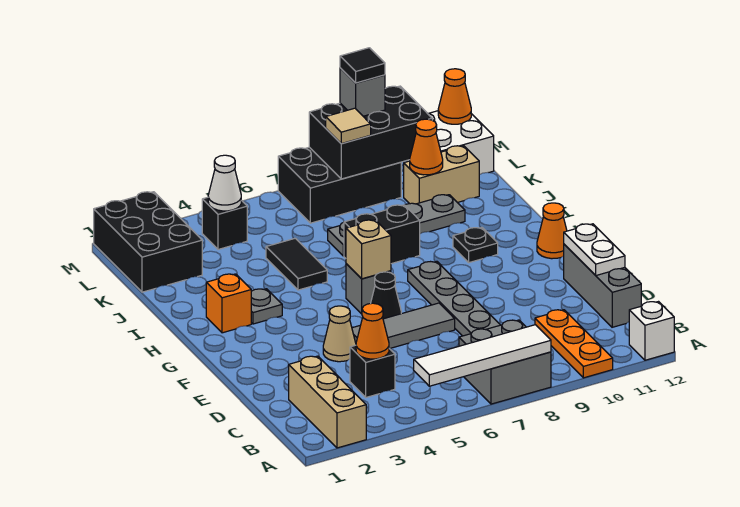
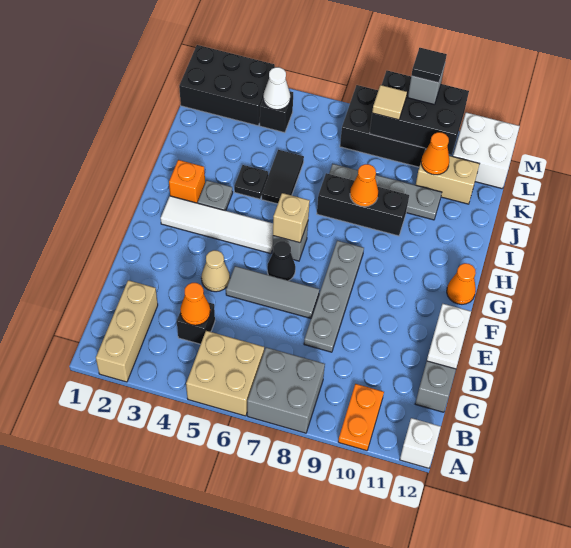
none -> tan 2x2 brick [186,331,264,416]
white 1x4 tile [414,325,551,386] -> white 1x4 tile moved to [161,196,273,254]
orange 1x3 plate [535,310,613,378] -> orange 1x2 plate [338,384,384,451]
black 1x1 plate [453,228,498,263] -> black 1x1 plate moved to [234,165,268,199]
black 1x2 brick [344,205,420,264] -> black 1x3 brick [317,173,409,236]
black 2x3 brick [94,192,202,292] -> black 2x3 brick turned to [179,45,275,126]
orange 1x1 cone [438,69,471,124] -> orange 1x1 cone moved to [350,164,378,207]

